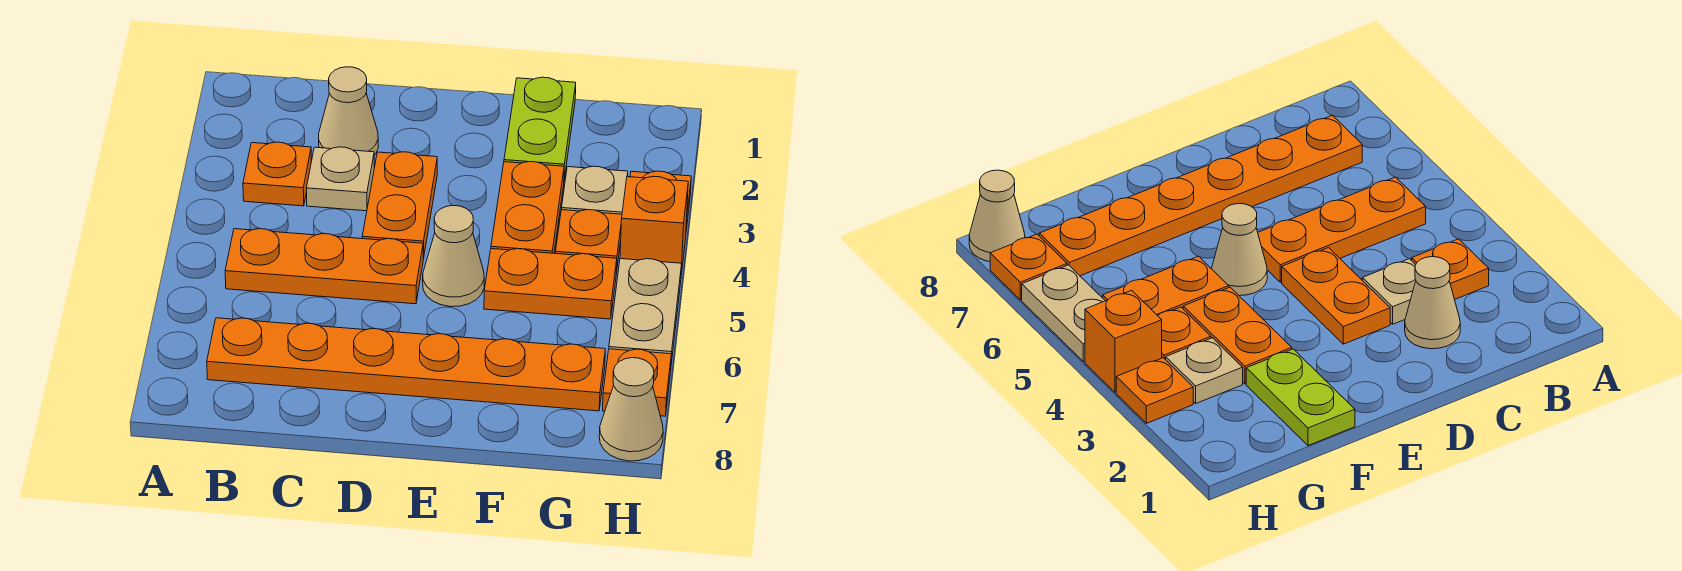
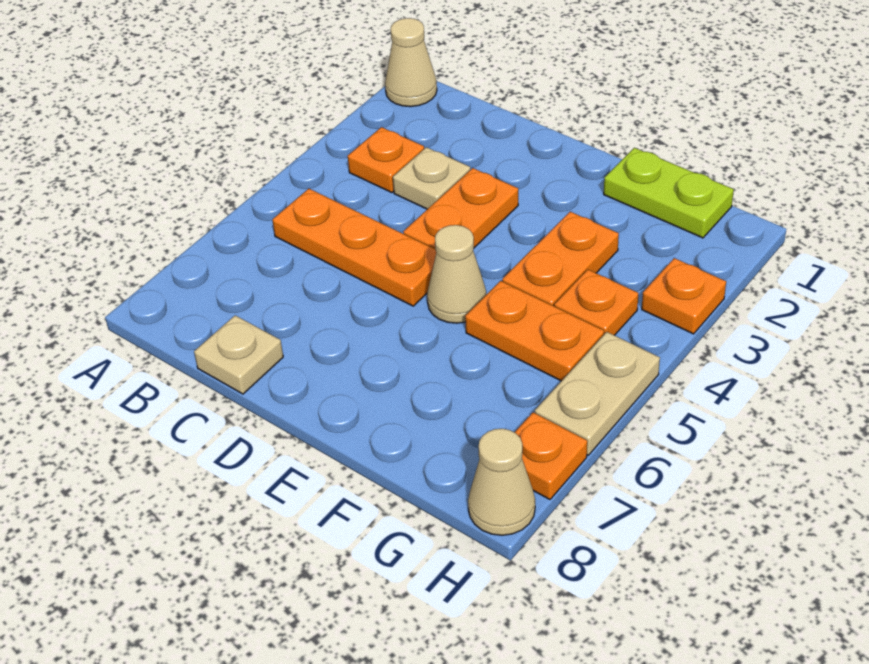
orange 1x6 plate [207,318,605,411] -> none
tan 1x1 cone [319,67,378,155] -> tan 1x1 cone moved to [385,18,437,107]
lime 1x2 plate [504,77,576,179] -> lime 1x2 plate turned to [604,148,734,238]
tan 1x1 plate [562,166,628,214] -> tan 1x1 plate moved to [194,315,283,394]
orange 1x1 brick [620,176,688,275] -> none

